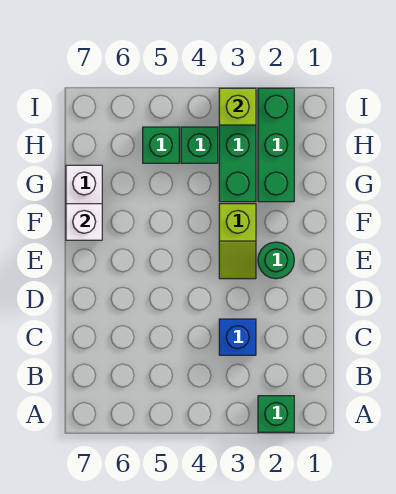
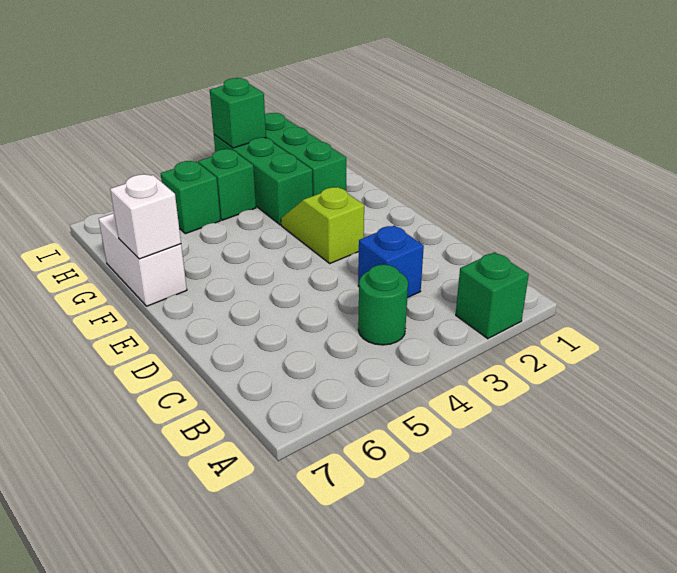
green 1x1 round brick [258,242,294,279] -> green 1x1 round brick moved to [358,265,408,345]
lime 1x2 slope [219,204,256,279] -> lime 1x2 slope turned to [281,187,364,263]
lime 1x1 brick [219,88,256,125] -> green 1x1 brick [210,78,266,148]

